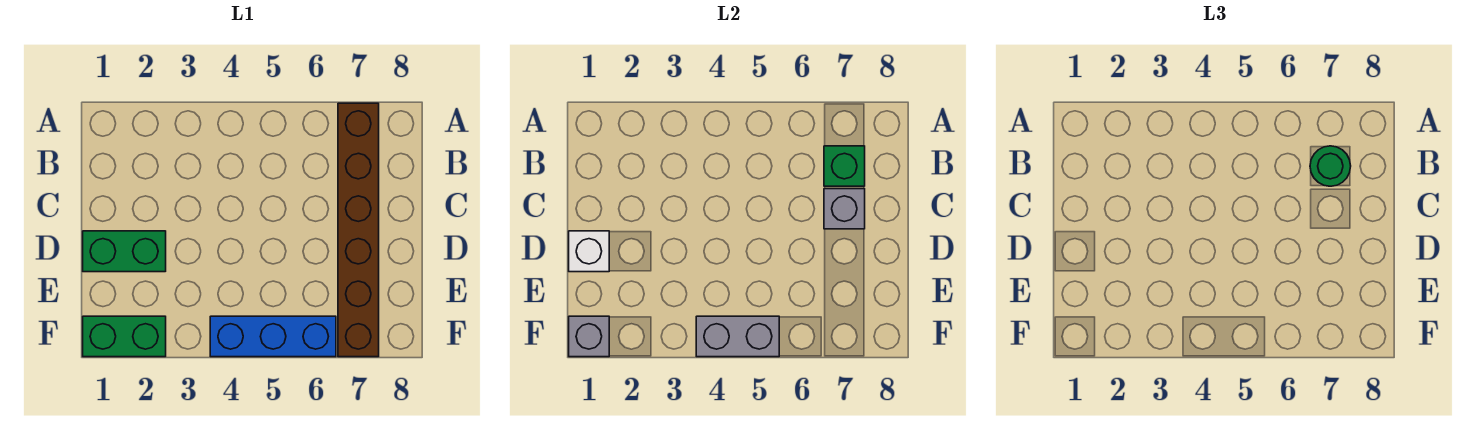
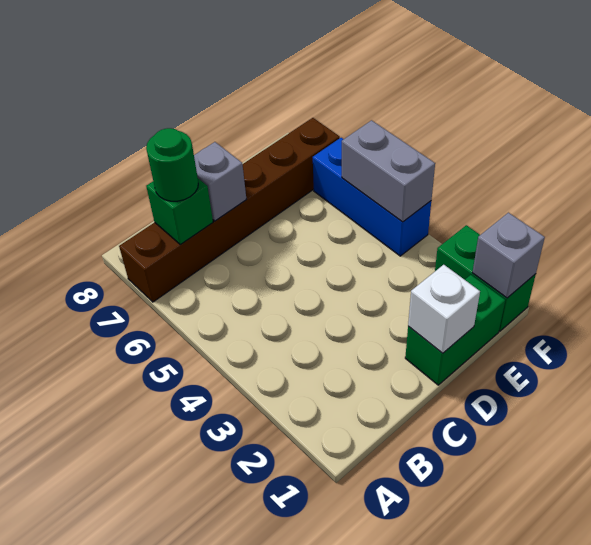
green 1x2 brick [83,231,166,272] -> green 1x2 brick turned to [405,275,505,385]

